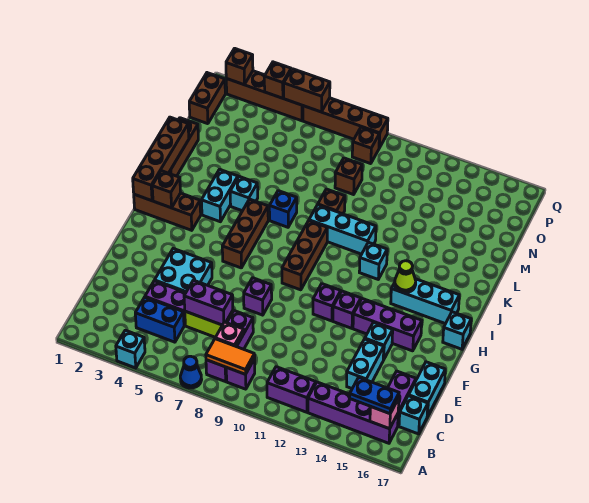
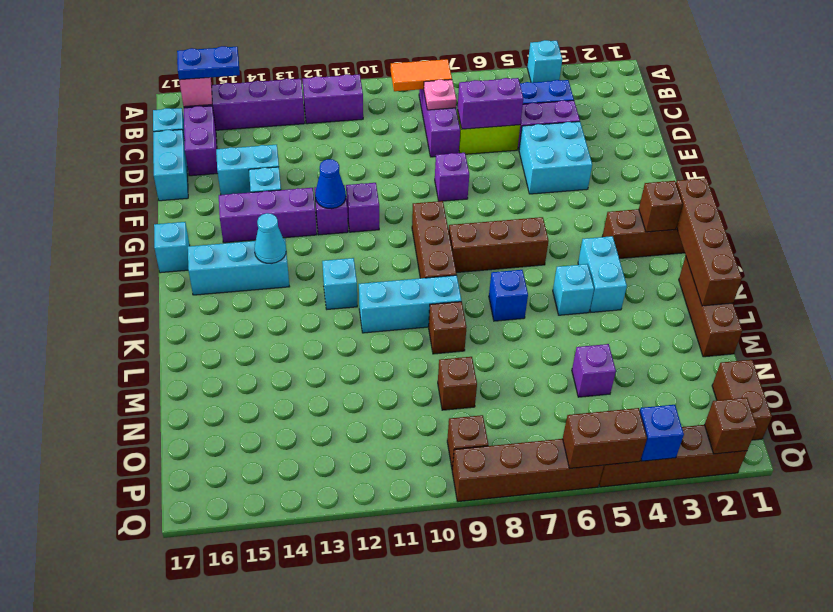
blue 1x1 cone [180,356,202,388] -> blue 1x1 cone moved to [315,159,346,209]
purple 1x1 brick [226,359,255,389] -> purple 1x1 brick moved to [572,344,616,397]
cyan 1x2 brick [347,339,384,388] -> cyan 1x2 brick turned to [216,145,279,195]
brown 1x3 brick [222,199,268,268] -> brown 1x3 brick turned to [449,217,549,273]
lime 1x1 cone [395,261,416,293] -> cyan 1x1 cone [254,213,286,264]
brown 1x1 brick [264,62,291,98] -> blue 1x1 brick [640,405,684,461]

